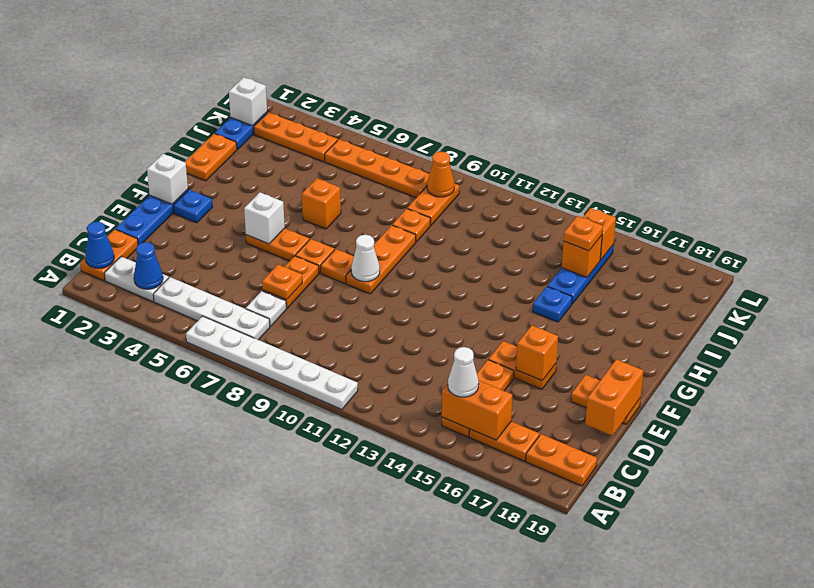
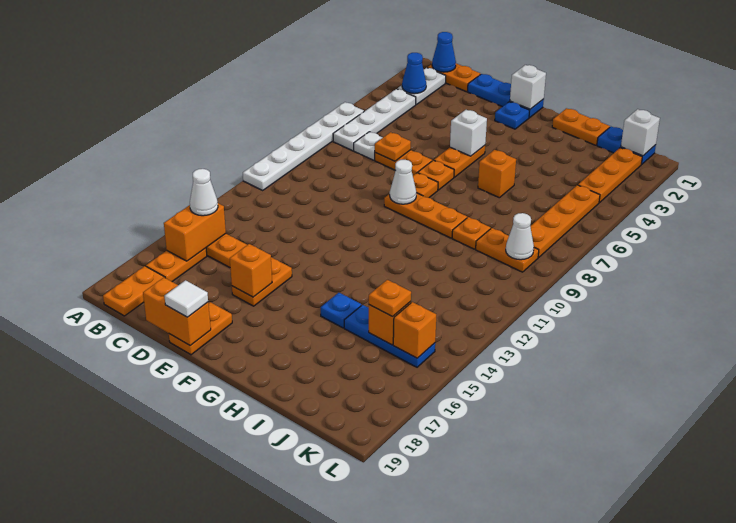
none -> white 1x1 tile [164,280,208,317]
orange 1x1 cone [427,152,454,197] -> white 1x1 cone [506,213,534,260]

